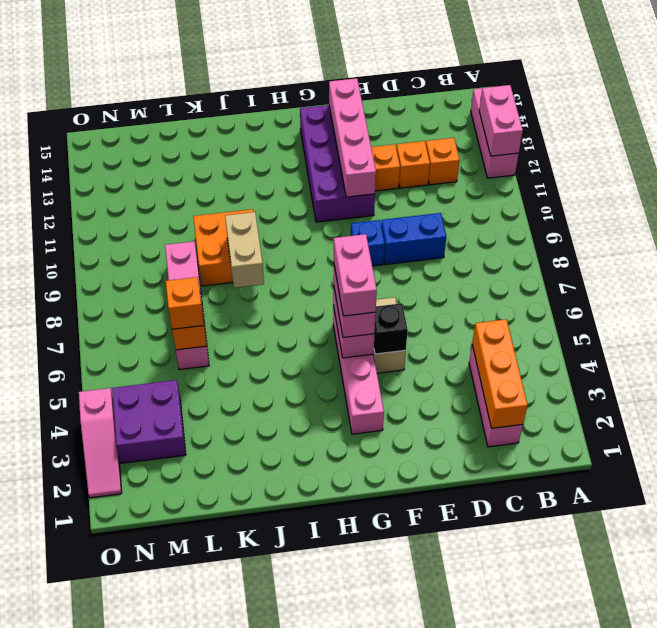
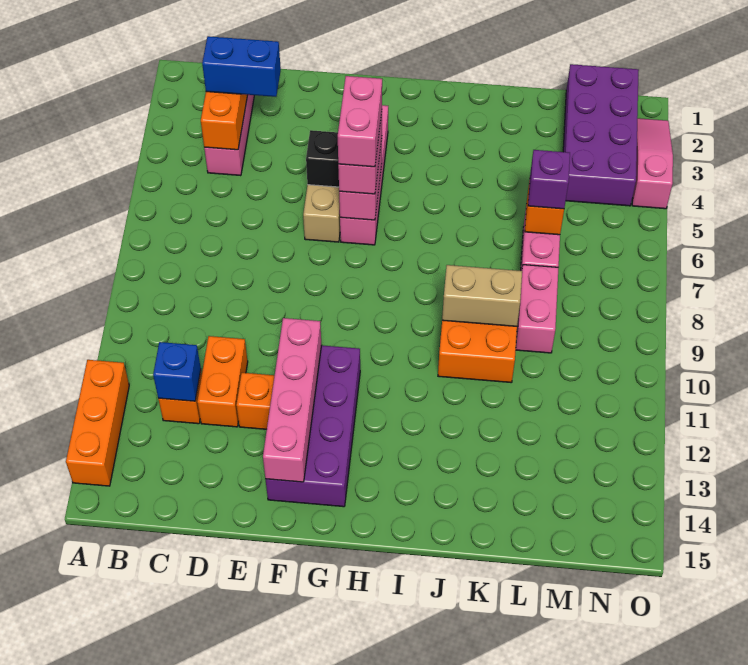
pink 1x3 brick [471,88,519,178] -> orange 1x3 brick [66,360,129,486]
pink 1x2 brick [479,85,523,156] -> none
blue 1x2 brick [381,213,446,265] -> blue 1x2 brick moved to [202,36,281,97]
orange 1x1 brick [396,141,430,188] -> orange 1x2 brick [197,336,248,427]
blue 1x1 brick [351,220,385,266] -> blue 1x1 brick moved to [153,342,201,401]
tan 1x2 brick [225,212,264,288] -> tan 1x2 brick turned to [442,265,522,326]
orange 1x1 brick [166,277,204,329] -> purple 1x1 brick [528,150,570,209]
purple 2x2 brick [112,380,186,463] -> purple 2x4 brick [563,64,639,206]

